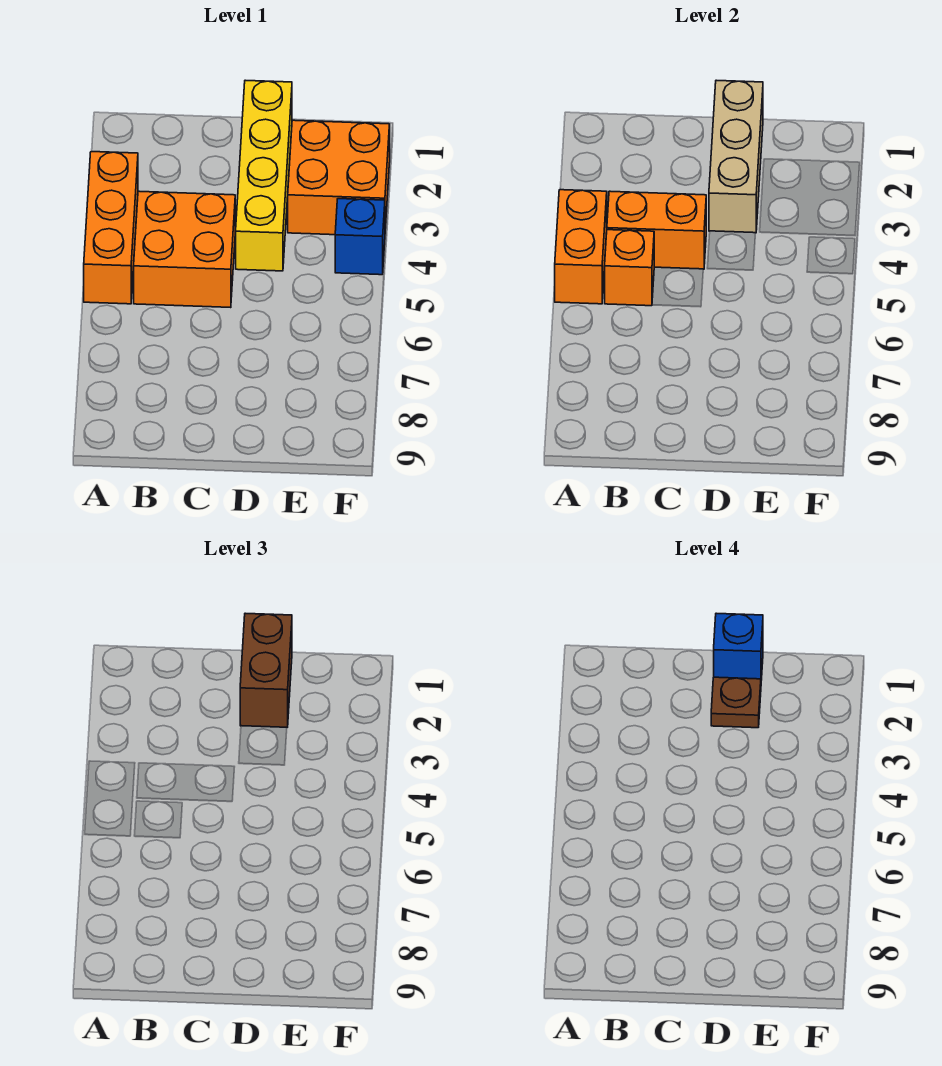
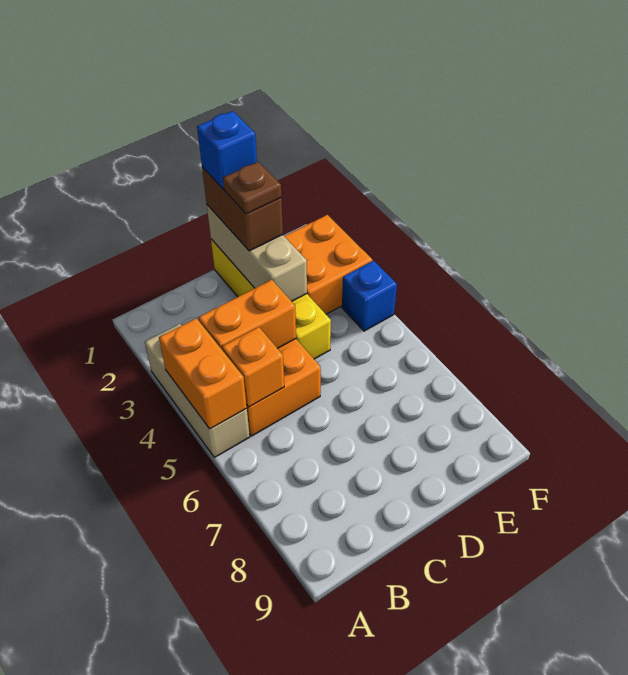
orange 1x3 brick [84,152,138,304] -> tan 1x3 brick [145,324,250,457]

